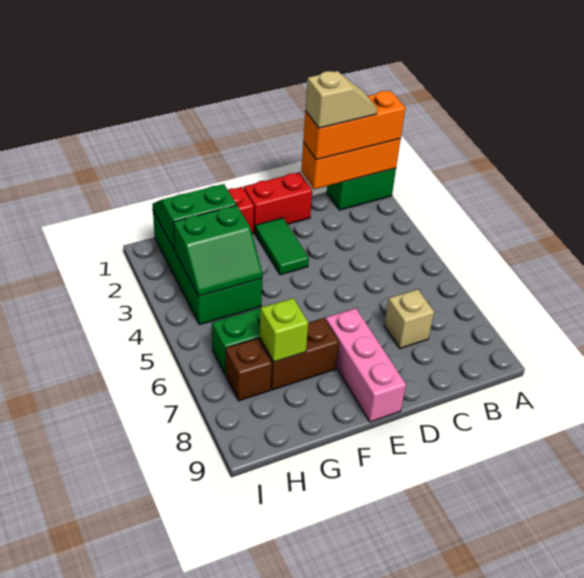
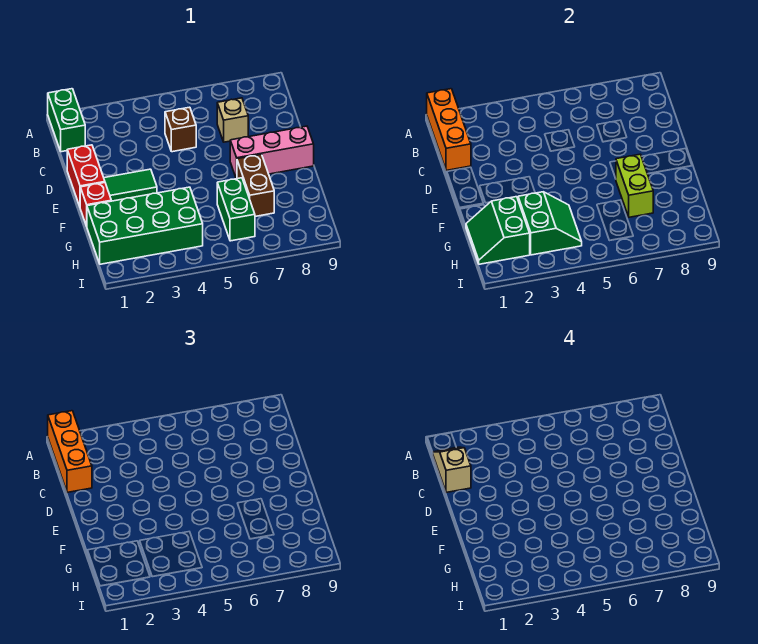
lime 1x1 brick [260,298,308,362] -> lime 1x2 brick [616,154,653,217]
brown 1x1 brick [226,338,272,401] -> brown 1x1 brick moved to [165,107,196,152]

